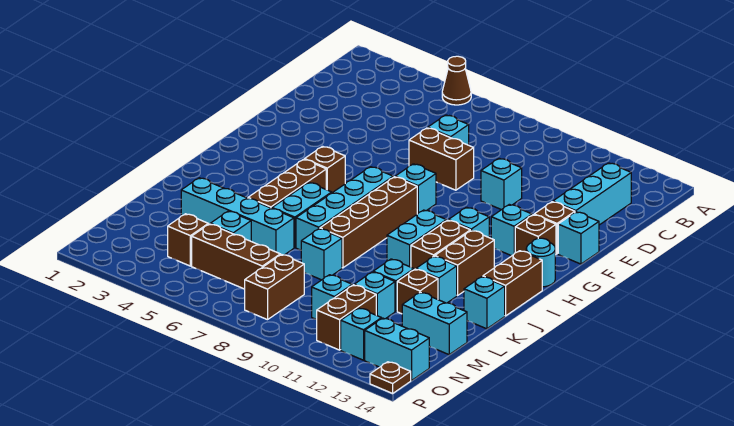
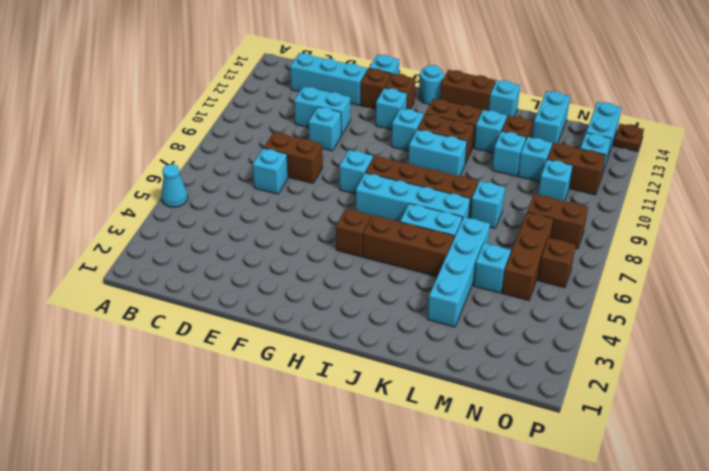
brown 1x1 cone [442,56,471,105] -> cyan 1x1 cone [161,164,188,207]
none -> cyan 1x2 brick [294,87,350,135]
brown 1x2 brick [409,128,474,190] -> brown 1x2 brick turned to [264,132,323,183]
brown 1x1 brick [168,214,208,266] -> brown 1x1 brick moved to [538,238,576,288]

